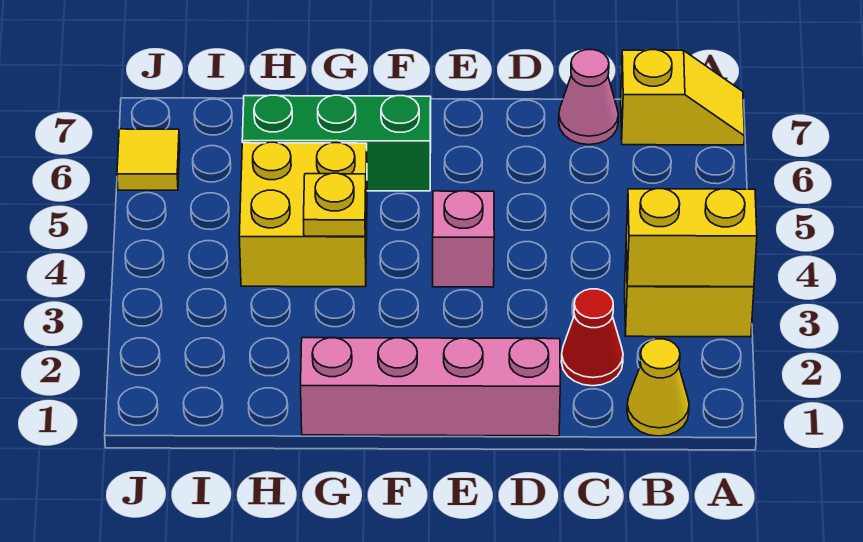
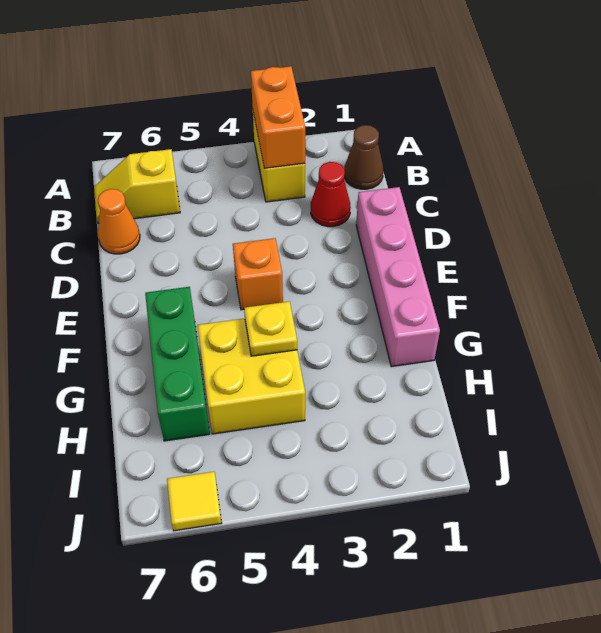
yellow 1x2 brick [626,189,757,287] -> orange 1x2 brick [251,66,305,168]
yellow 1x2 slope [621,50,744,145] -> yellow 1x2 slope turned to [94,149,180,223]
yellow 1x1 cone [627,339,689,436] -> brown 1x1 cone [344,125,383,189]
pink 1x1 cone [559,50,618,145] -> orange 1x1 cone [98,189,140,254]
pink 1x1 brick [433,191,494,287] -> orange 1x1 brick [233,238,283,310]

